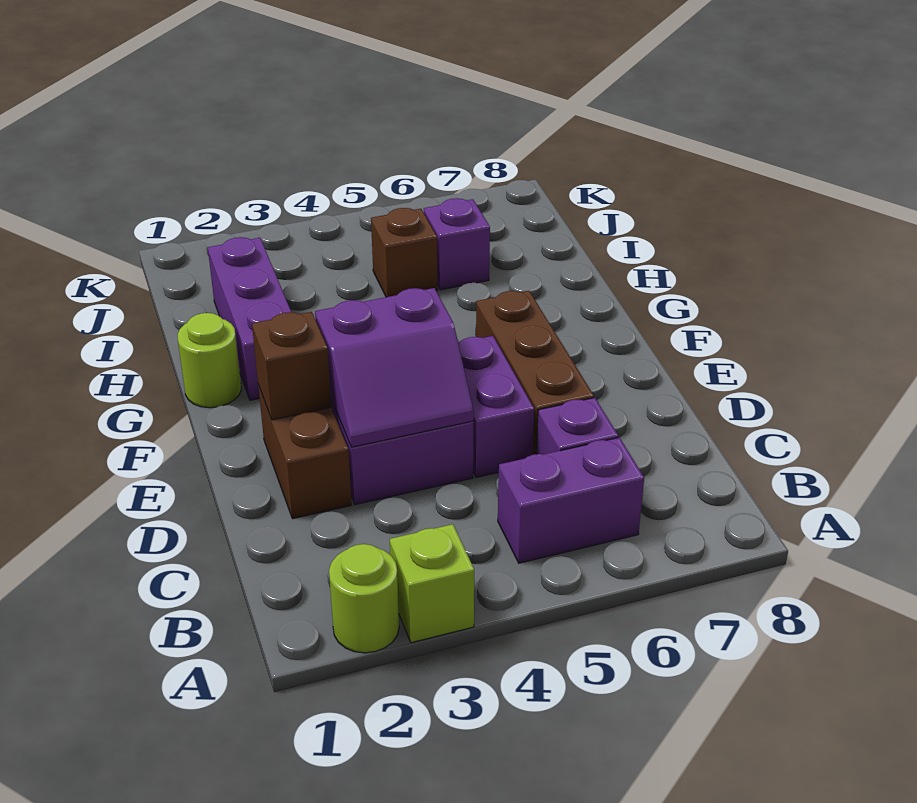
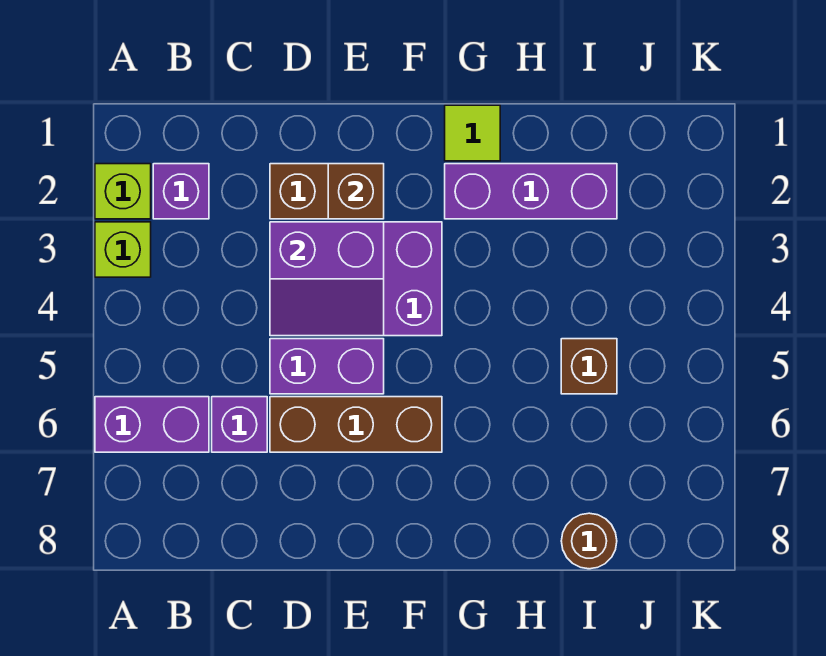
lime 1x1 round brick [329,544,399,653] -> lime 1x1 brick [95,164,151,219]
purple 1x2 brick [498,437,644,563] -> purple 1x2 brick turned to [95,397,209,452]
purple 2x2 slope [315,288,474,447] -> purple 2x2 slope turned to [270,222,384,336]
lime 1x1 round brick [177,313,241,408] -> lime 1x1 tile [445,105,500,161]
purple 1x1 brick [424,198,490,290] -> purple 1x1 brick moved to [153,164,209,219]
none -> brown 1x1 round brick [561,513,617,569]

